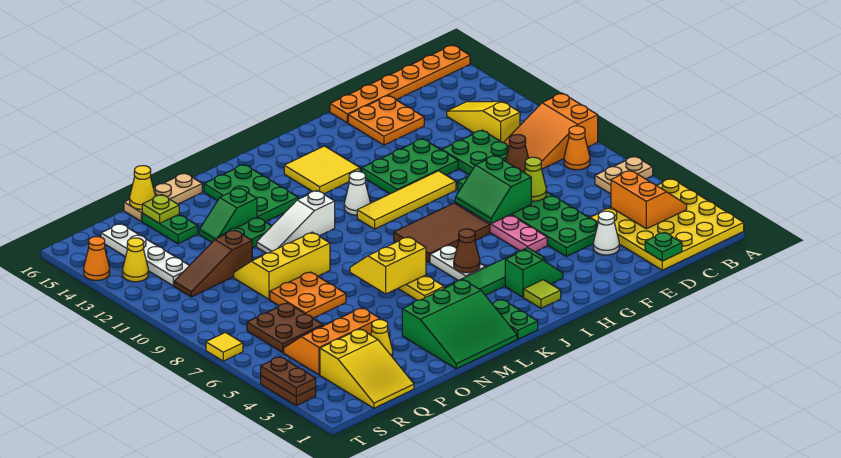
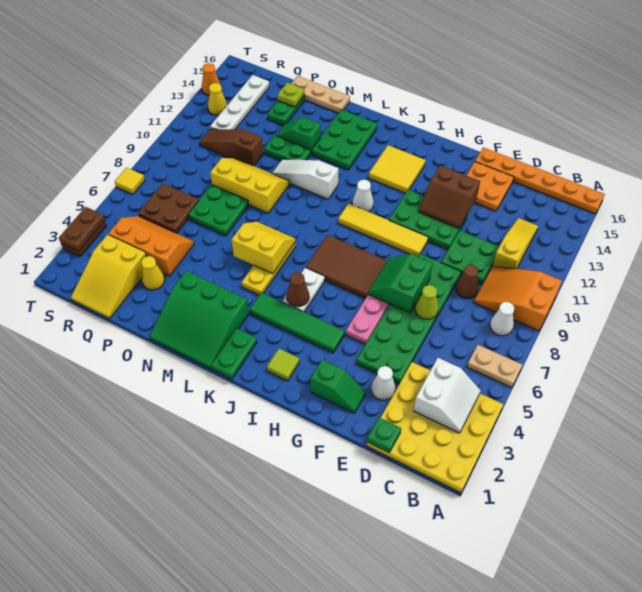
orange 2x2 slope [611,170,687,229] -> white 2x2 slope [414,358,481,433]
orange 1x1 cone [564,126,590,170] -> white 1x1 cone [490,302,514,336]
none -> brown 2x2 slope [419,165,480,228]
green 1x2 slope [505,250,563,297] -> green 1x2 slope moved to [310,359,366,413]
orange 2x2 plate [270,272,346,318] -> green 2x2 plate [188,185,249,236]
yellow 1x1 cone [130,166,155,209] -> none

